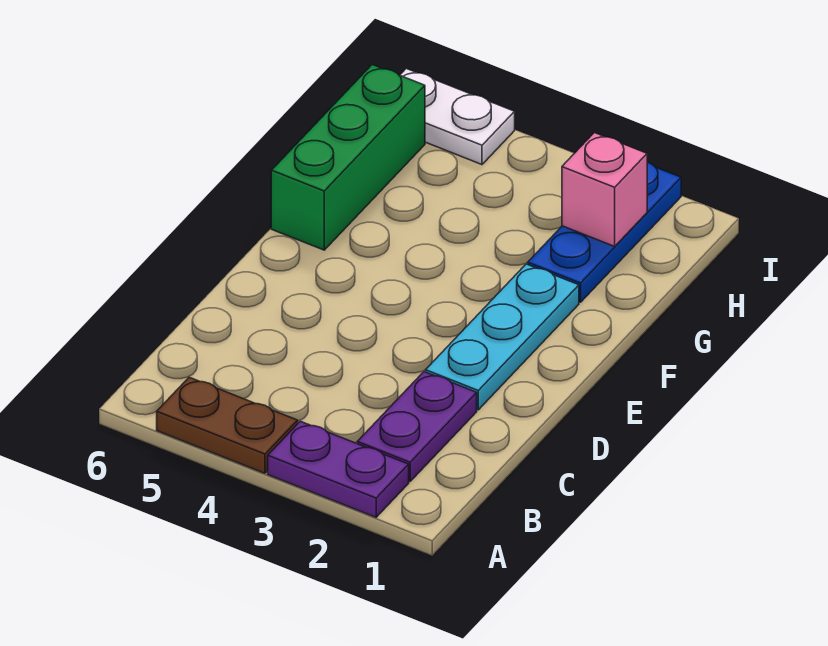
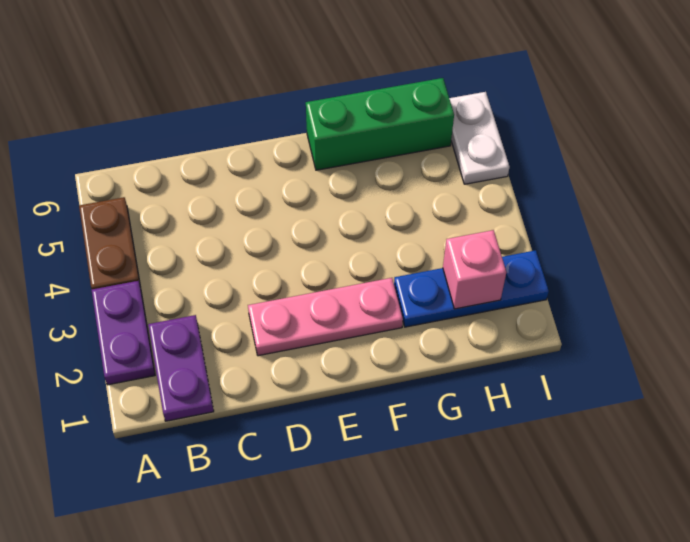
purple 1x2 plate [357,372,477,481] -> purple 1x2 plate turned to [148,315,214,421]
cyan 1x3 plate [426,264,579,410] -> pink 1x3 plate [248,278,403,356]

